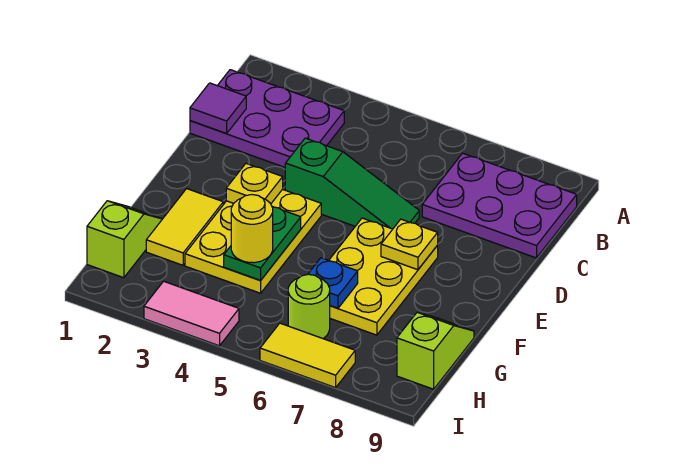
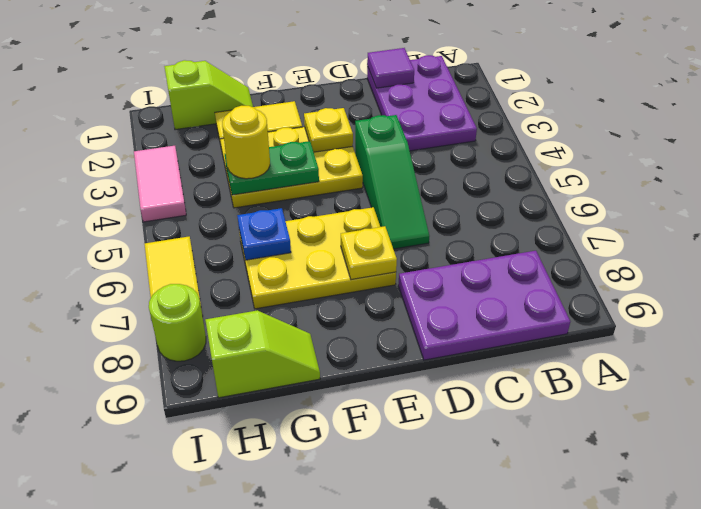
purple 2x3 plate [422,153,577,258] -> purple 2x3 plate turned to [398,251,570,360]
lime 1x1 round brick [288,274,330,339] -> lime 1x1 round brick moved to [149,284,206,361]

